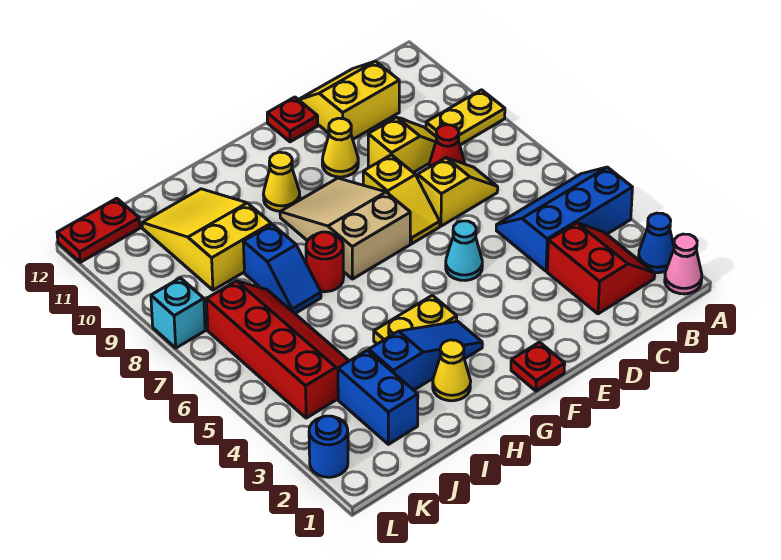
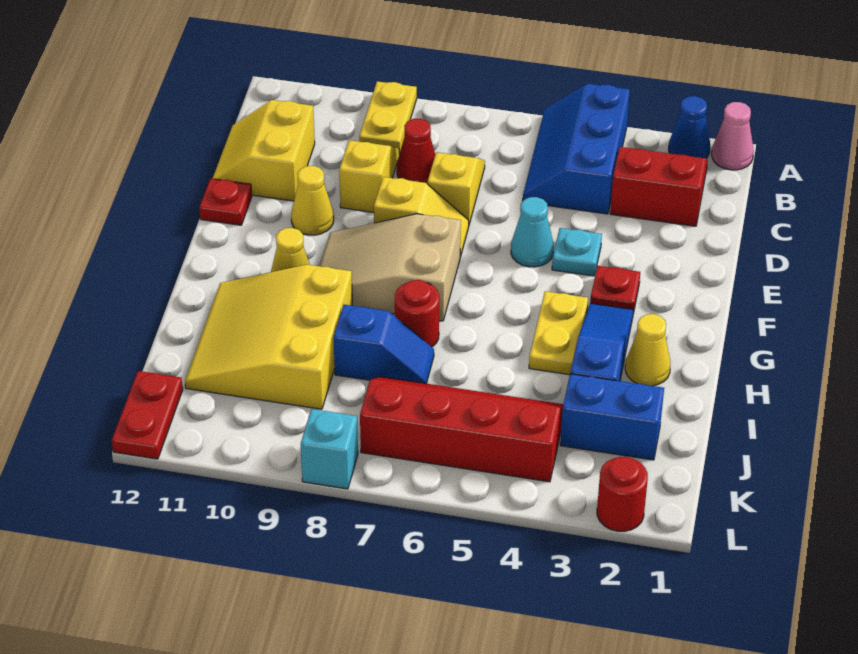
none -> cyan 1x1 plate [552,228,602,276]
red 1x1 plate [511,342,565,391] -> red 1x1 plate moved to [590,266,640,313]
yellow 2x3 slope [142,189,271,290] -> yellow 3x3 slope [185,265,352,409]
blue 1x1 round brick [309,416,348,477] -> red 1x1 round brick [597,457,648,531]

